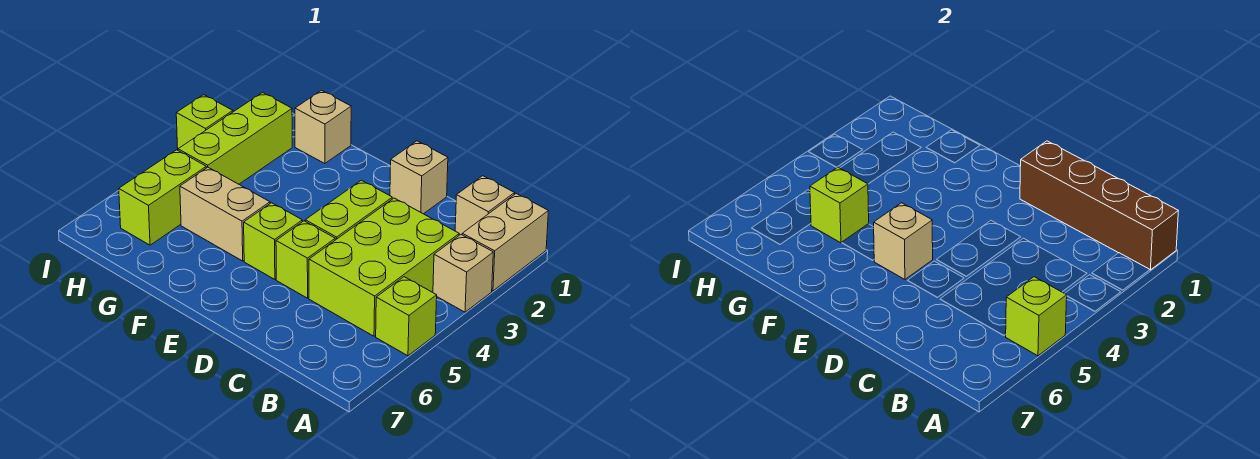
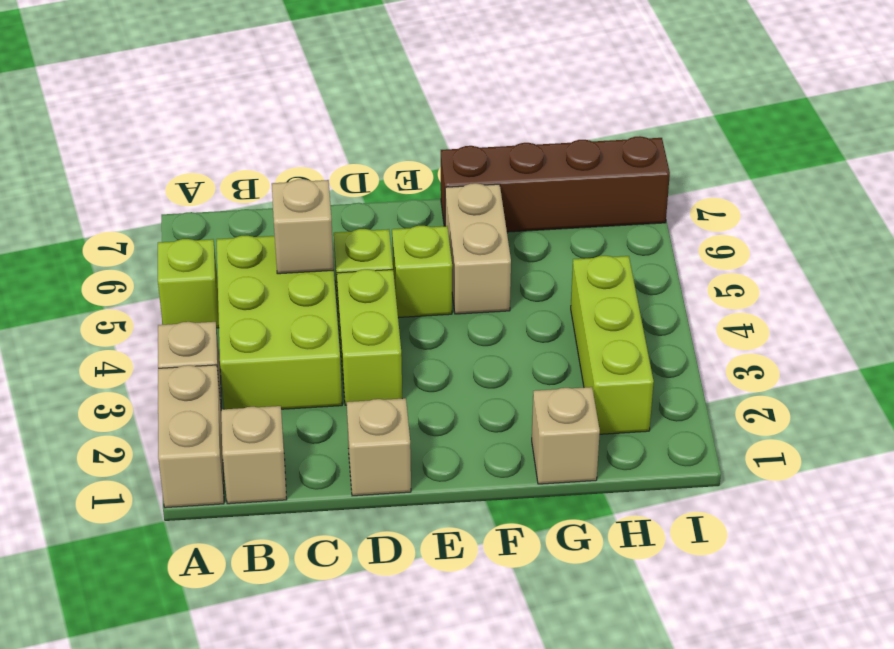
brown 1x4 brick [1020,141,1178,270] -> brown 1x4 brick moved to [441,136,670,232]
lime 1x1 brick [1005,277,1067,356] -> none
tan 1x1 brick [874,203,933,279] -> tan 1x1 brick moved to [272,179,334,274]
tan 1x2 brick [180,167,270,261] -> tan 1x2 brick turned to [445,183,511,314]
lime 1x1 brick [810,167,869,243] -> none
lime 1x2 brick [119,150,206,245] -> none
lime 1x1 brick [176,95,233,149] -> none

